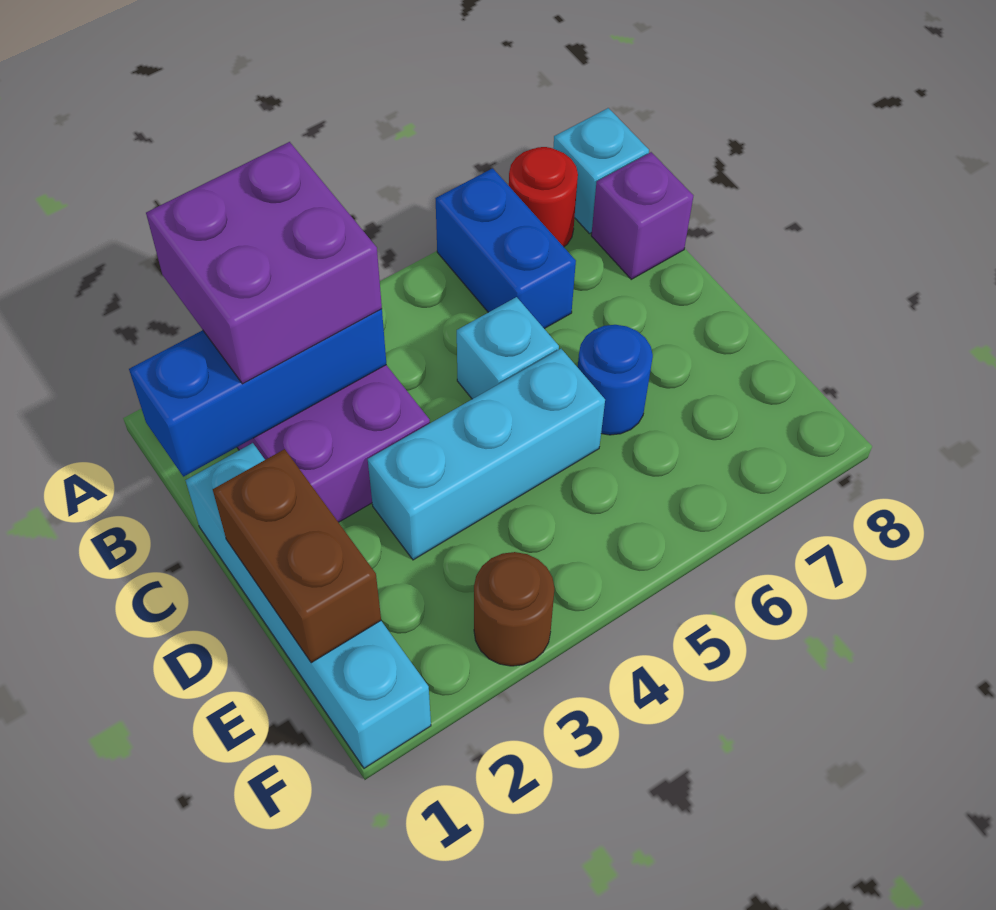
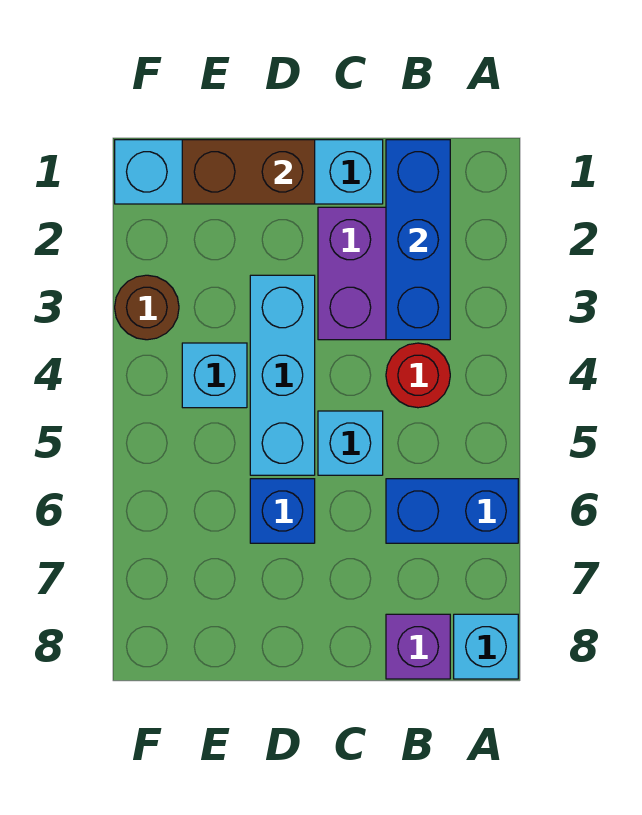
purple 2x2 brick [146,142,382,384] -> none
red 1x1 round brick [509,147,578,247] -> red 1x1 round brick moved to [386,343,450,408]
blue 1x1 round brick [578,325,653,435] -> blue 1x1 brick [250,479,315,543]
none -> cyan 1x1 brick [182,343,247,408]

